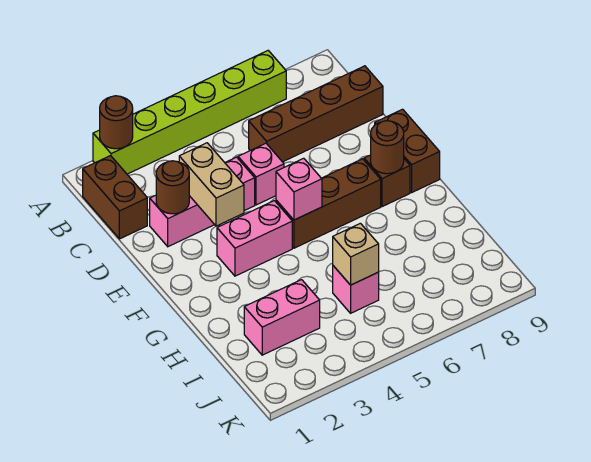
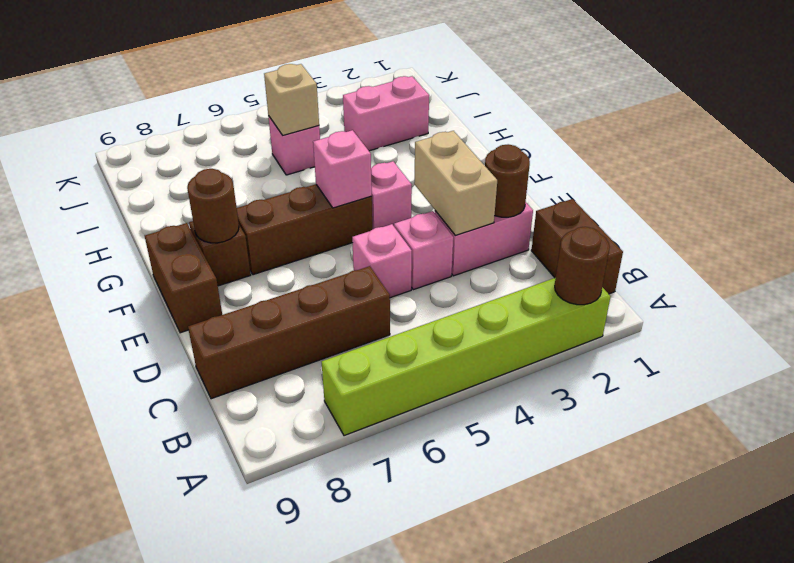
pink 1x2 brick [217,201,292,276] -> pink 1x1 brick [371,161,412,229]

